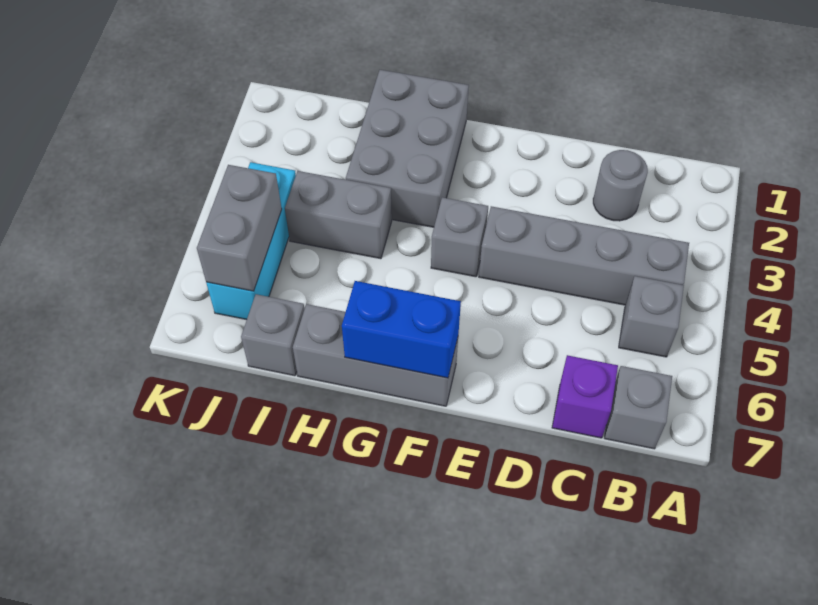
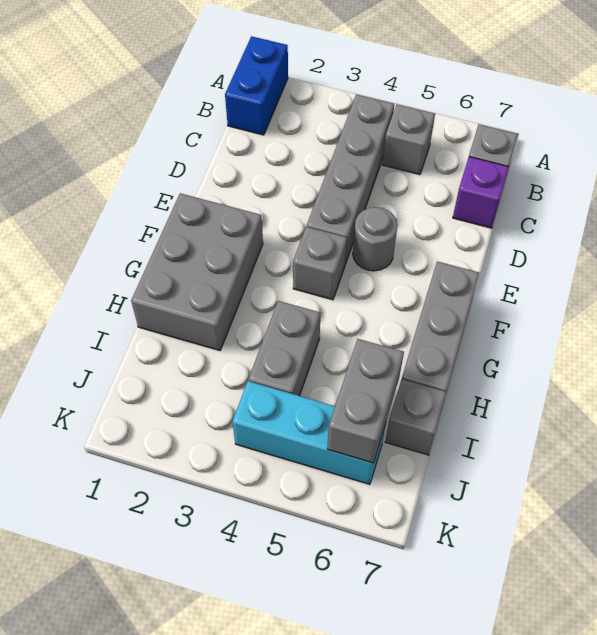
grey 1x1 round brick [593,150,648,221] -> grey 1x1 round brick moved to [353,207,398,271]
blue 1x2 brick [342,281,461,378] -> blue 1x2 brick moved to [225,36,288,135]
grey 2x3 brick [346,70,469,227] -> grey 2x3 brick turned to [131,193,263,350]
grey 1x2 brick [197,165,282,291] -> grey 1x2 brick turned to [327,339,404,463]

